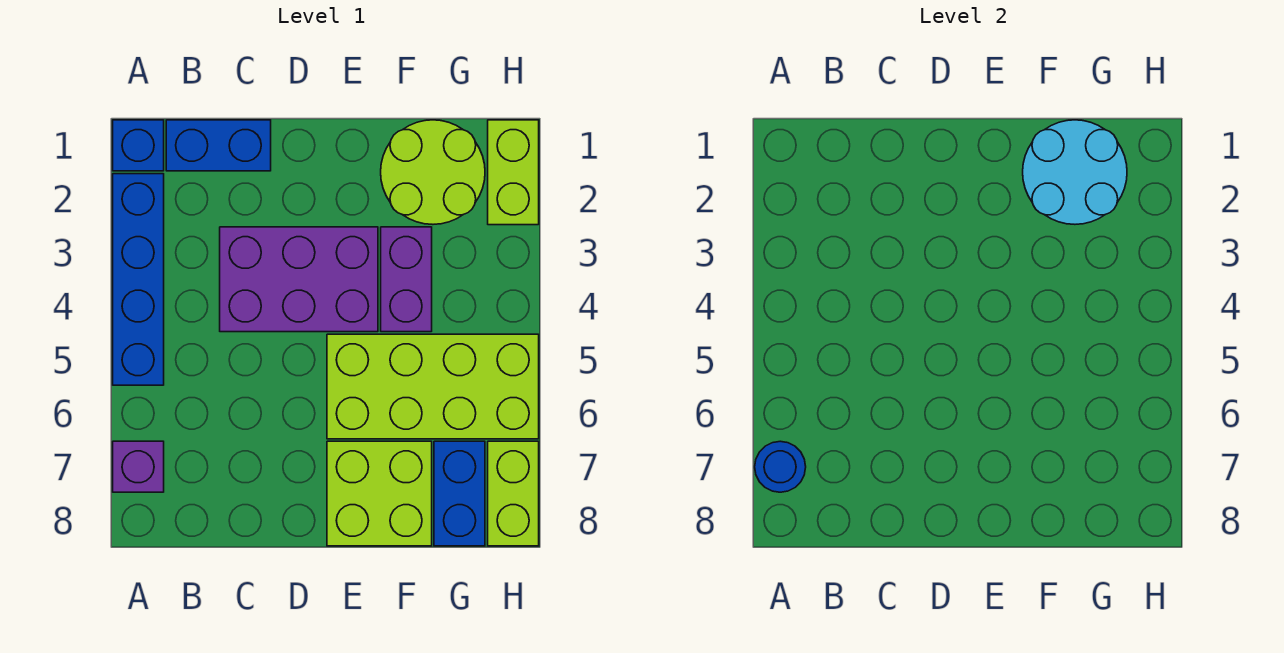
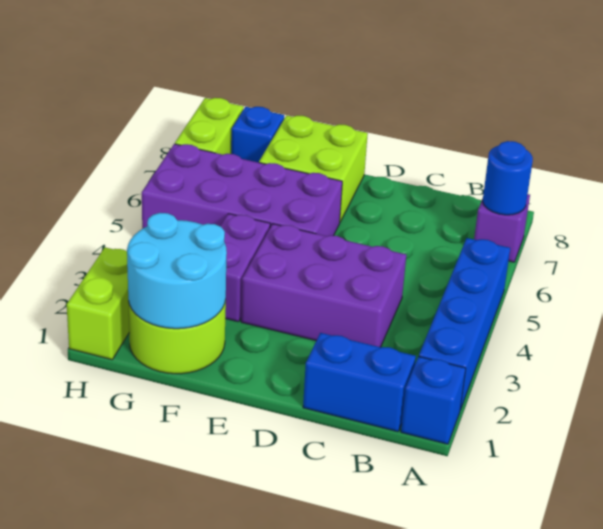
lime 2x4 brick [327,334,539,439] -> purple 2x4 brick [142,144,342,236]
blue 1x2 brick [434,441,485,546] -> blue 1x1 brick [231,107,284,163]

